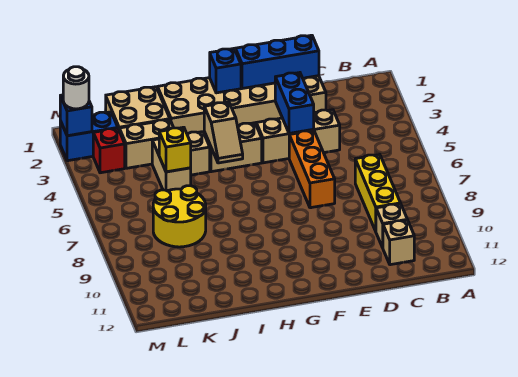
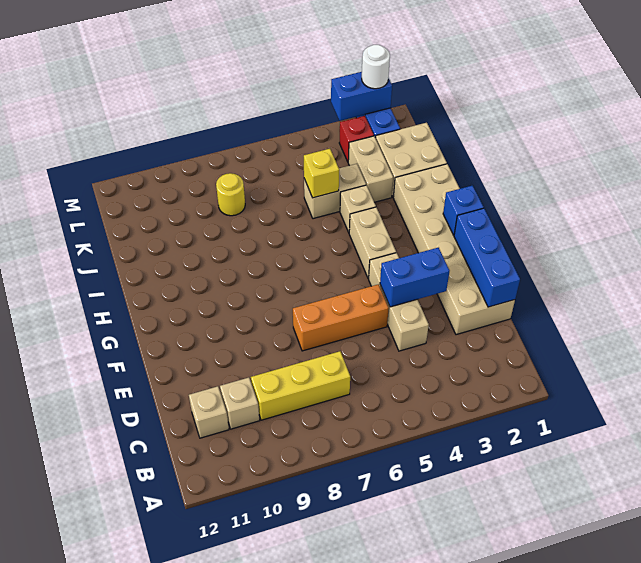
tan 1x2 slope [204,102,243,163] -> none
yellow 2x2 round brick [153,186,206,247] -> yellow 1x1 round brick [216,173,245,216]
blue 1x1 brick [60,95,92,136] -> blue 1x2 brick [331,72,392,121]

